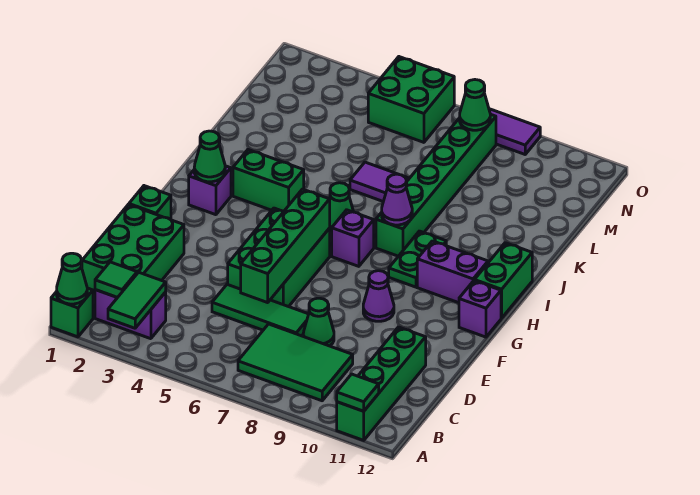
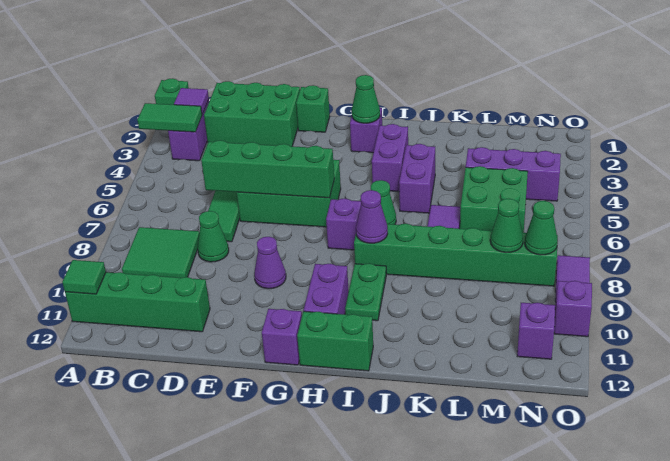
green 1x1 cone [57,253,87,304] -> green 1x1 cone moved to [490,199,523,253]
green 1x1 tile [95,262,137,297] -> purple 1x1 tile [174,88,209,114]
green 2x3 tile [238,324,353,401] -> green 2x2 tile [122,227,199,278]
green 1x2 plate [389,231,446,287] -> green 1x2 plate turned to [345,263,386,321]
green 1x2 brick [233,150,304,211] -> purple 1x2 brick [372,124,408,192]
none -> purple 1x2 brick [399,144,435,213]
none -> purple 1x3 brick [466,147,561,201]
green 2x2 brick [368,57,454,142] -> green 2x2 brick moved to [460,166,528,233]
none -> purple 1x1 brick [517,303,555,359]
none -> purple 1x1 brick [554,281,592,337]

